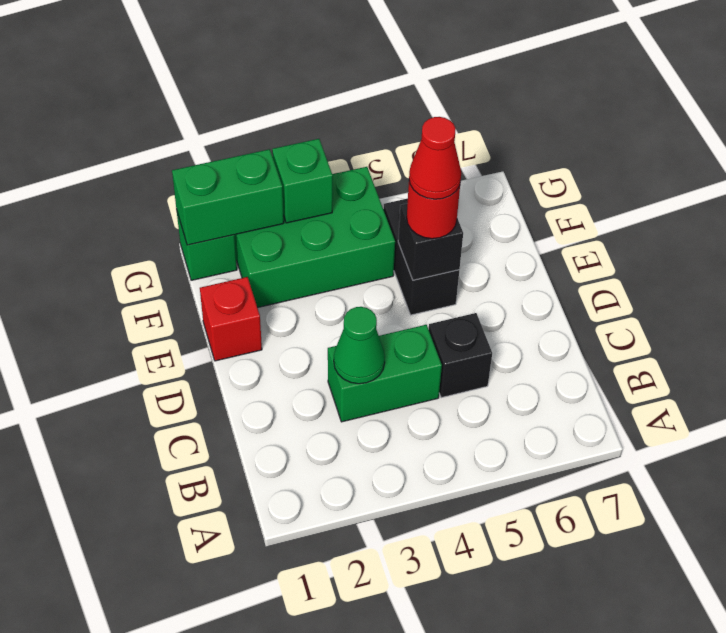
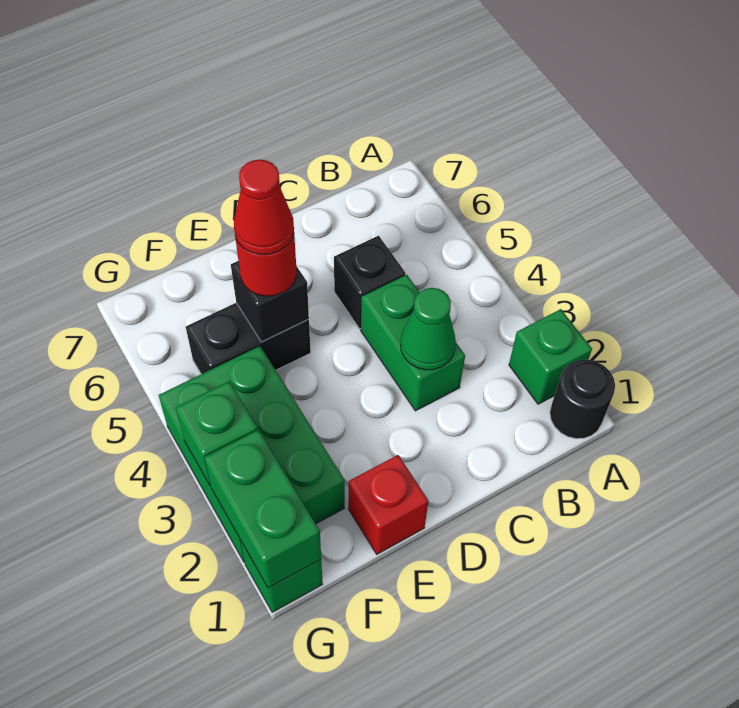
none -> black 1x1 round brick [550,360,615,439]
none -> green 1x1 brick [509,309,592,404]

